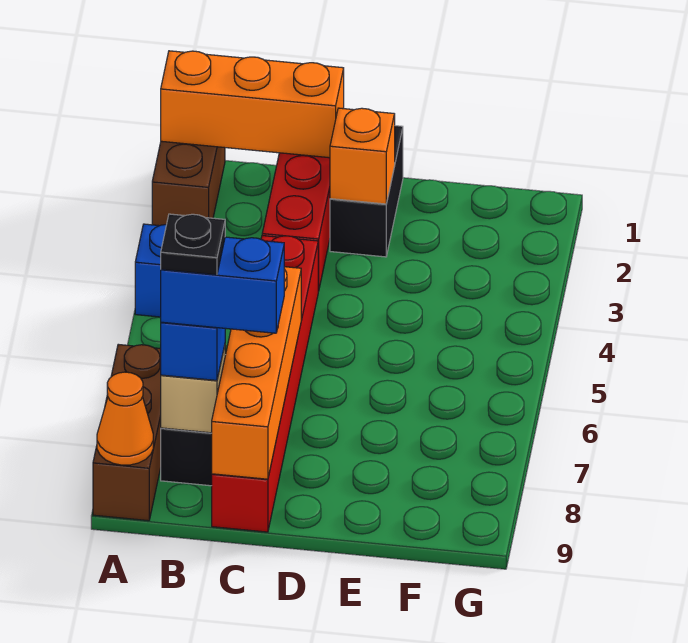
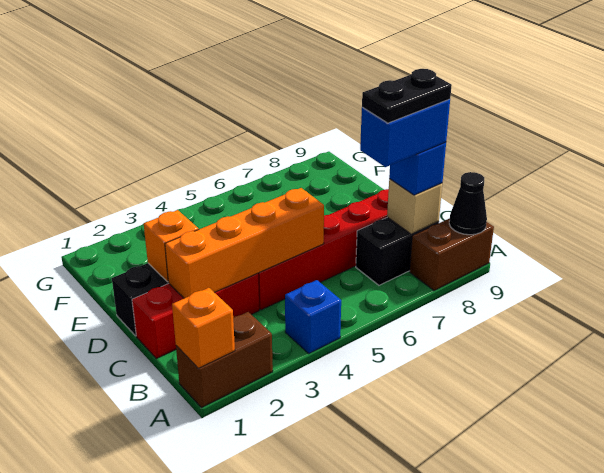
orange 1x3 brick [161,51,344,158] -> orange 1x1 brick [172,288,235,368]
brown 1x3 brick [93,344,161,521] -> brown 1x2 brick [410,218,494,290]
orange 1x1 cone [97,372,153,465] -> black 1x1 cone [449,172,487,235]
blue 1x2 brick [161,237,284,333] -> blue 1x2 brick turned to [360,99,450,167]
black 1x1 plate [161,214,225,275] -> black 1x2 plate [362,69,452,123]
orange 1x4 brick [212,267,301,479] -> orange 1x4 brick moved to [165,188,324,298]

